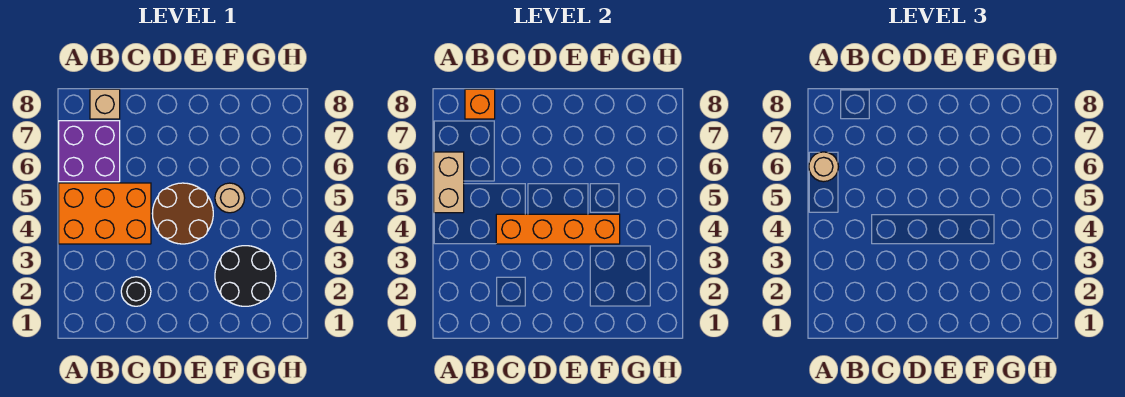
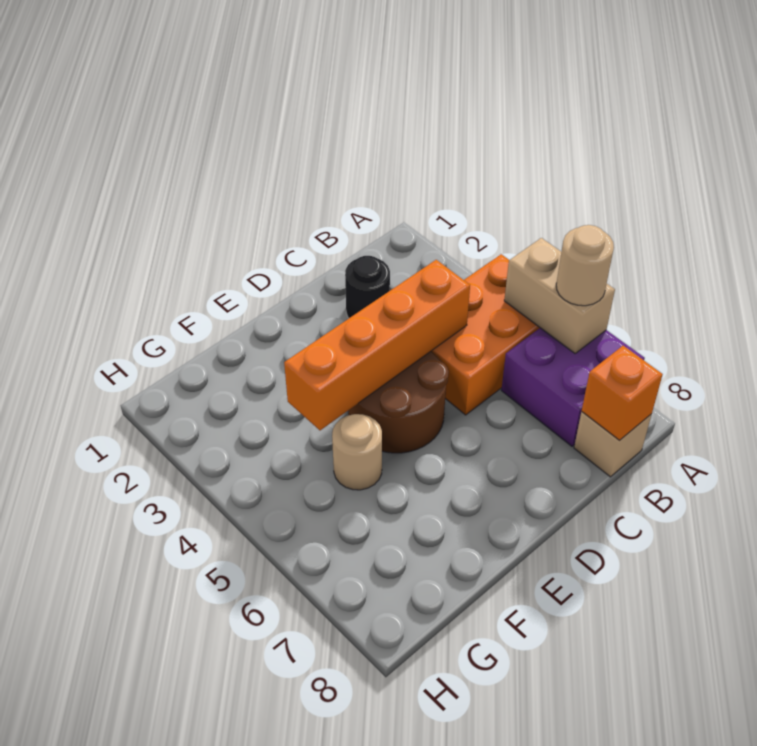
black 2x2 round brick [215,246,276,306] -> none

